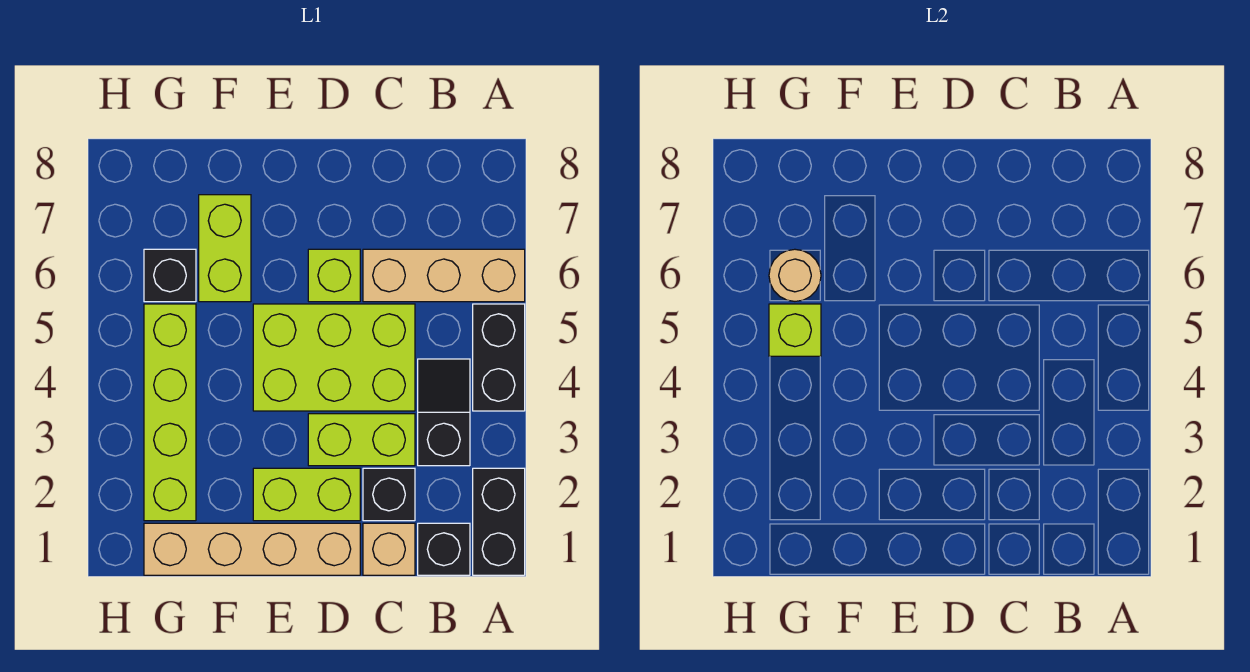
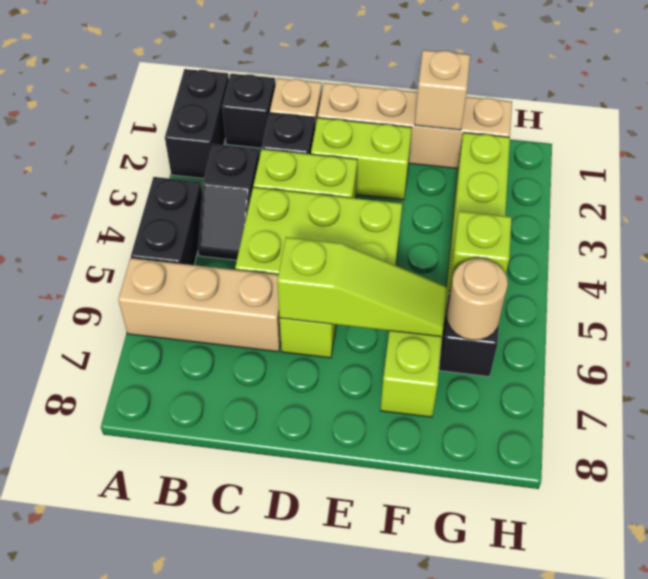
none -> lime 1x3 slope [277,237,447,337]
none -> tan 1x1 brick [415,50,470,130]

